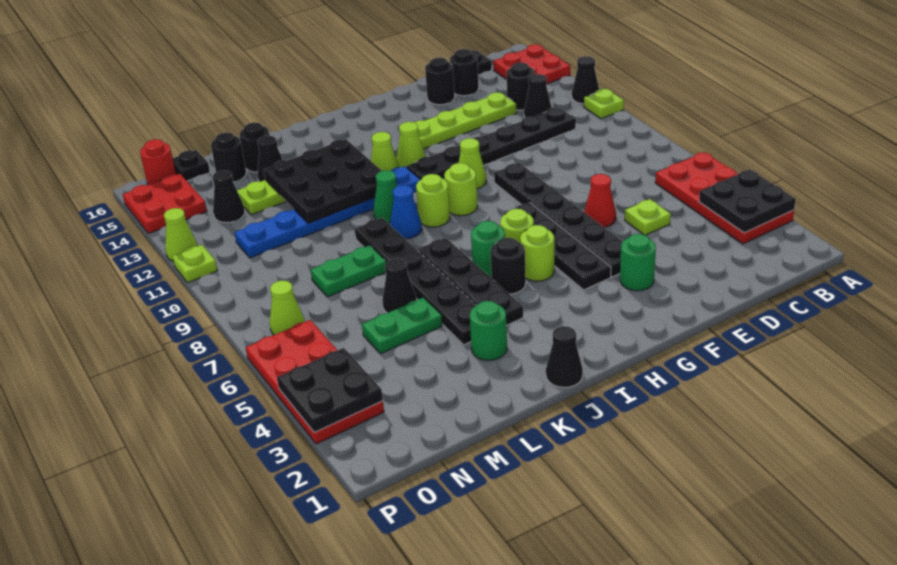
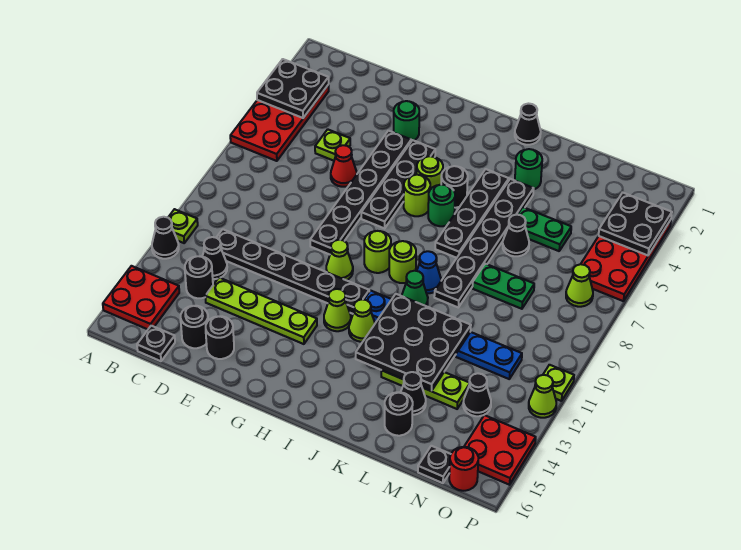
black 1x1 round brick [211,132,246,182] -> none

